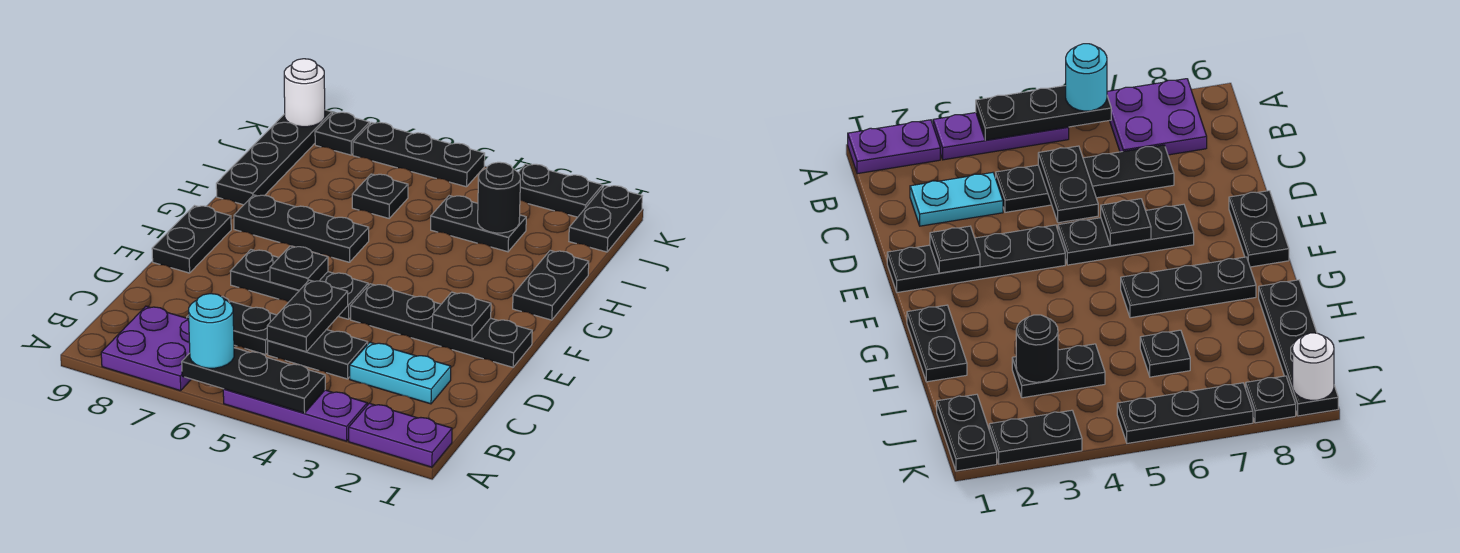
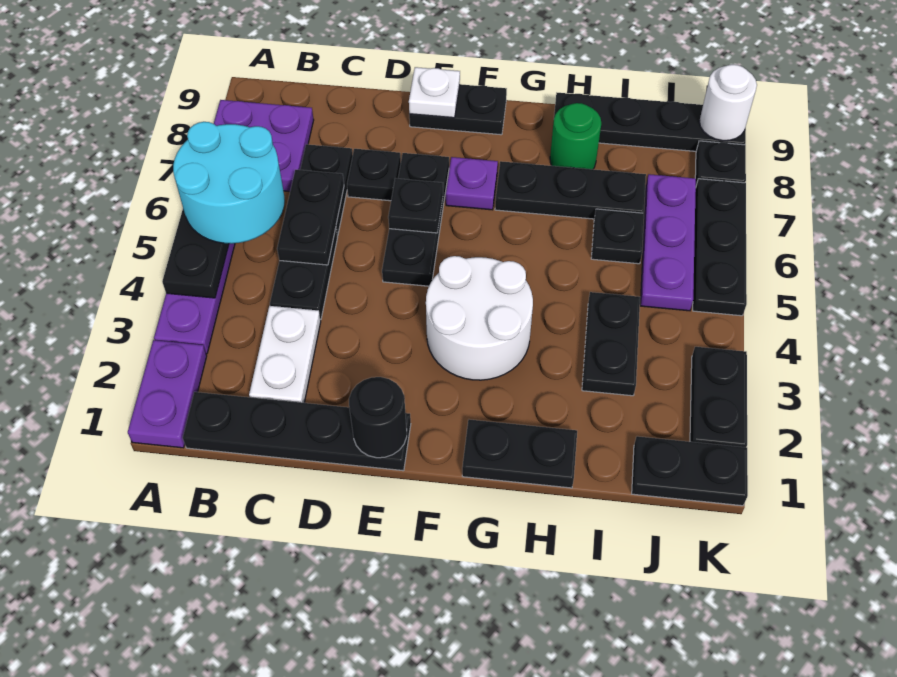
cyan 1x1 round brick [189,294,234,368] -> cyan 2x2 round brick [173,122,285,244]
cyan 1x2 plate [350,342,451,404] -> white 1x2 plate [249,306,321,403]
black 1x2 plate [267,280,348,352] -> black 1x2 plate turned to [277,170,344,265]
black 1x4 plate [351,284,532,367] -> black 1x4 plate turned to [183,392,411,471]
black 1x1 plate [432,292,491,340] -> black 1x1 plate moved to [347,149,401,201]
none -> white 1x1 plate [409,67,460,118]
none -> white 2x2 round brick [426,256,533,380]
none -> purple 1x1 plate [446,157,498,210]
black 1x3 plate [234,195,369,262] -> black 1x3 plate turned to [495,161,646,219]
none -> green 1x1 round brick [550,103,601,169]
black 1x1 round brick [478,162,521,233] -> black 1x1 round brick moved to [349,377,407,458]
none -> purple 1x3 plate [640,174,696,311]

